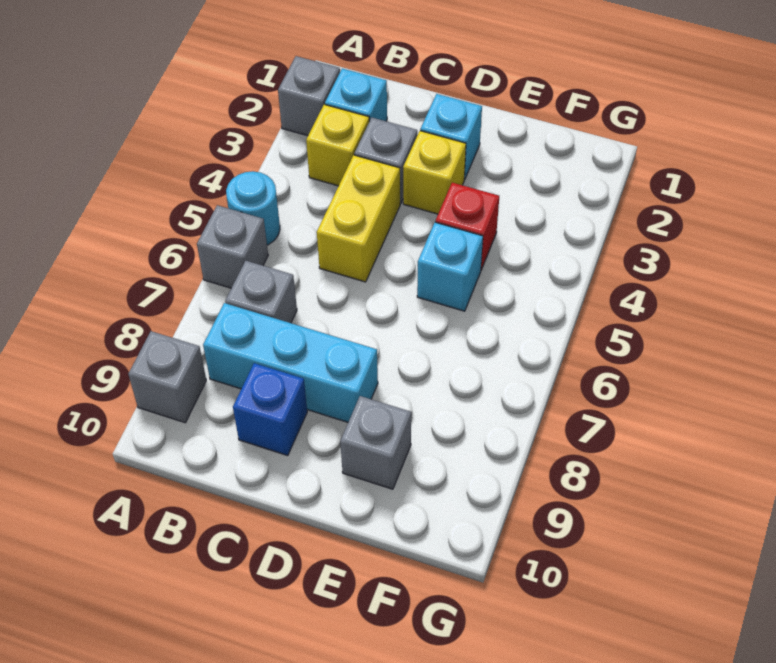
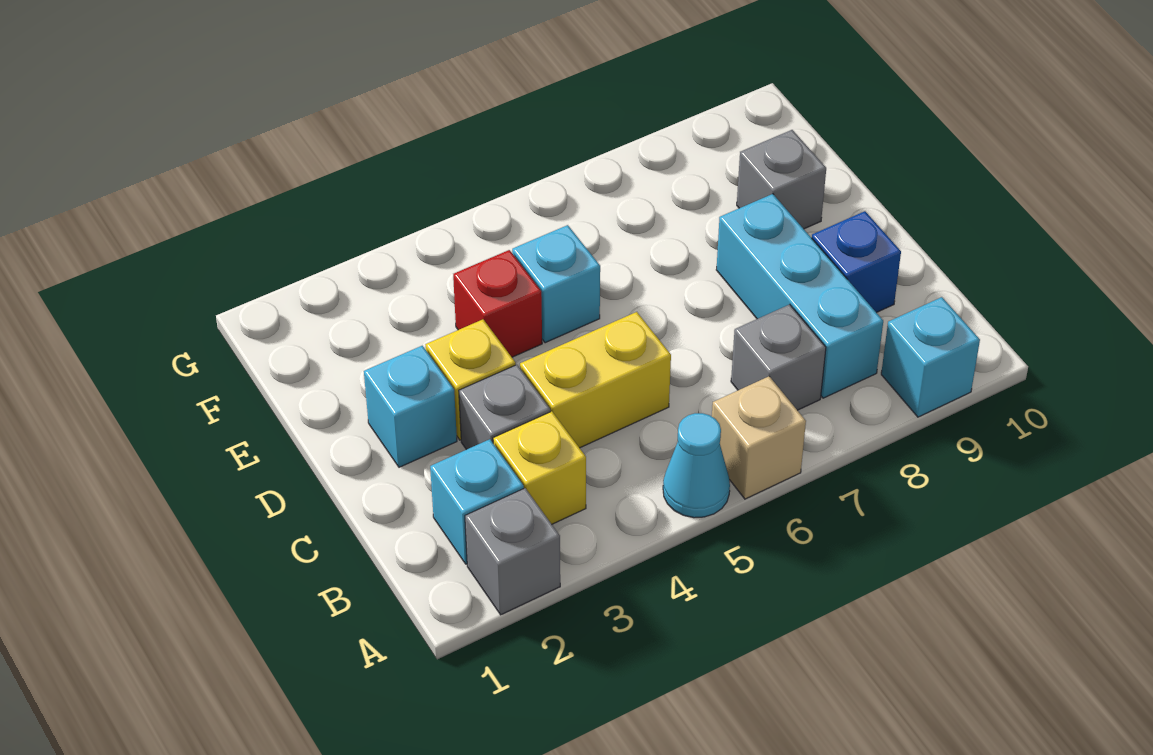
cyan 1x1 round brick [226,171,280,245] -> cyan 1x1 cone [663,413,730,518]
grey 1x1 brick [197,205,268,288] -> tan 1x1 brick [712,376,806,499]
grey 1x1 brick [128,331,206,423] -> cyan 1x1 brick [881,297,980,417]

